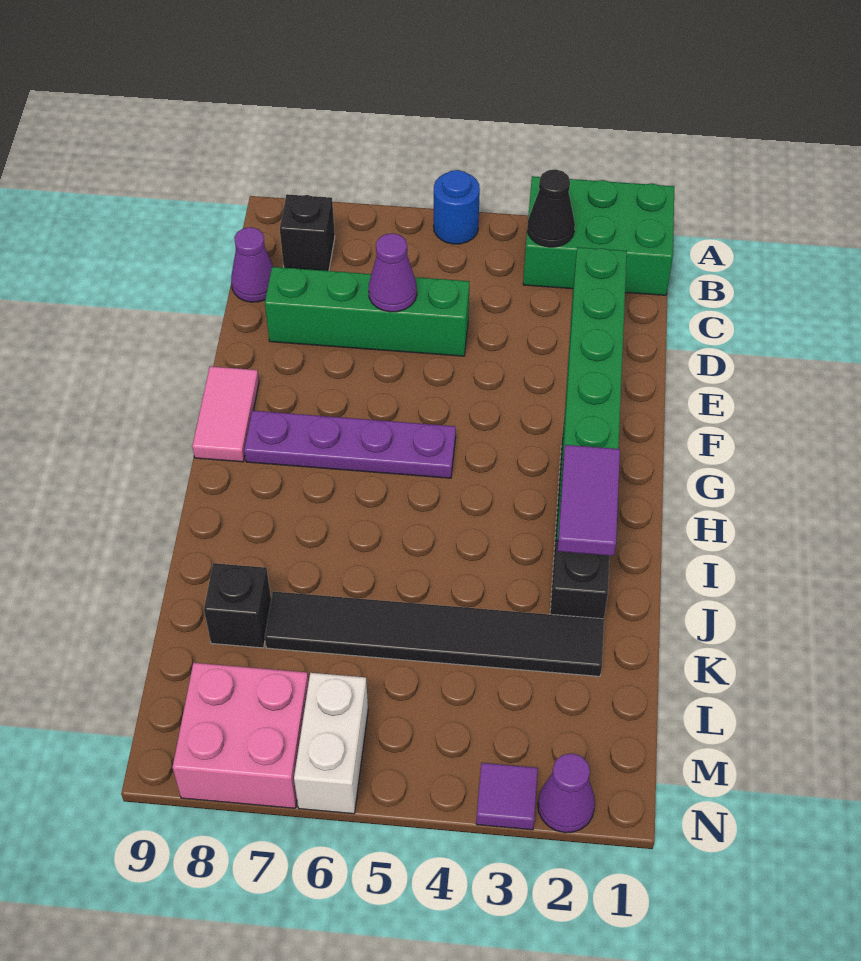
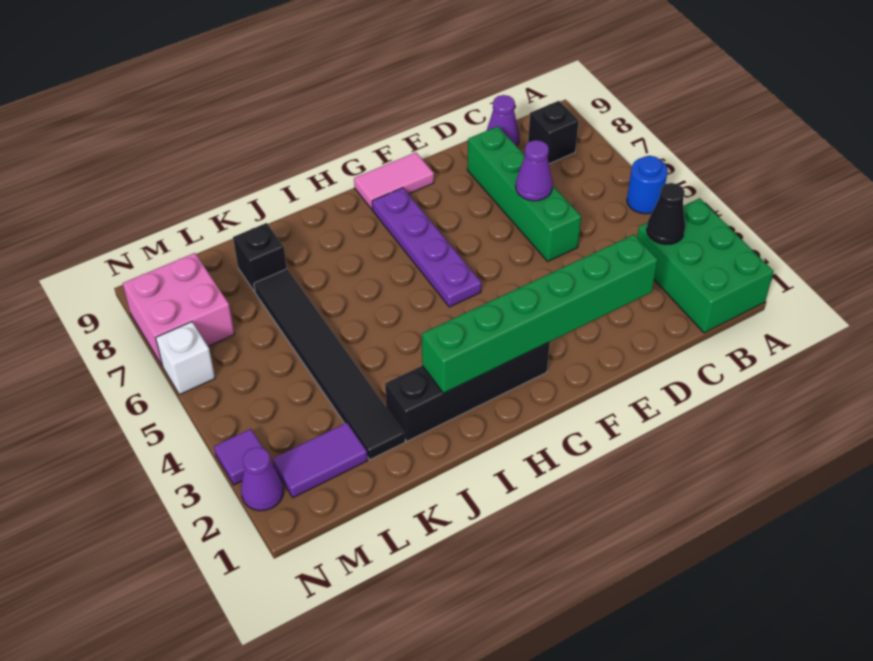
purple 1x2 tile [558,445,620,556] -> purple 1x2 tile moved to [272,423,368,498]
white 1x2 brick [294,673,368,814] -> white 1x1 brick [156,322,215,395]

